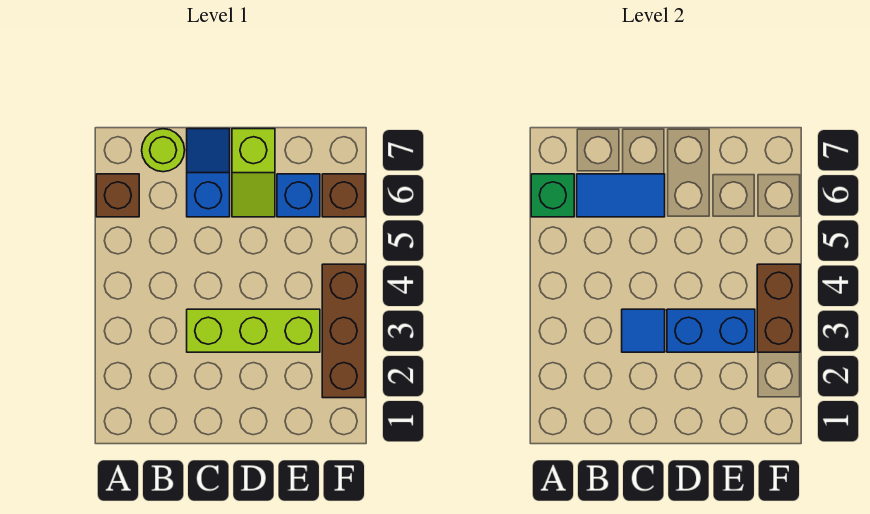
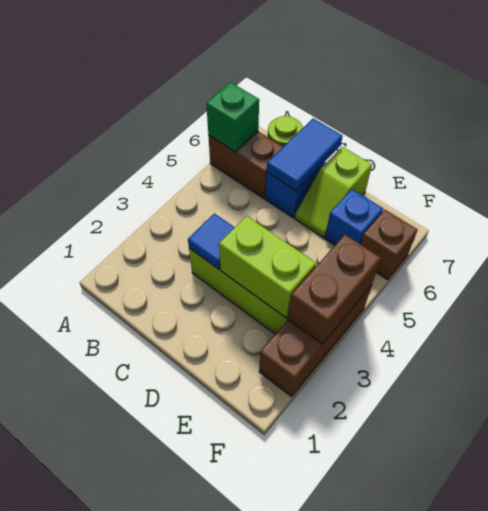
brown 1x1 brick [96,174,139,217] -> brown 1x2 brick [208,132,283,199]
blue 1x2 tile [577,174,665,217] -> blue 1x2 tile turned to [267,118,342,191]
blue 1x2 brick [667,309,755,352] -> lime 1x2 brick [219,216,316,318]

